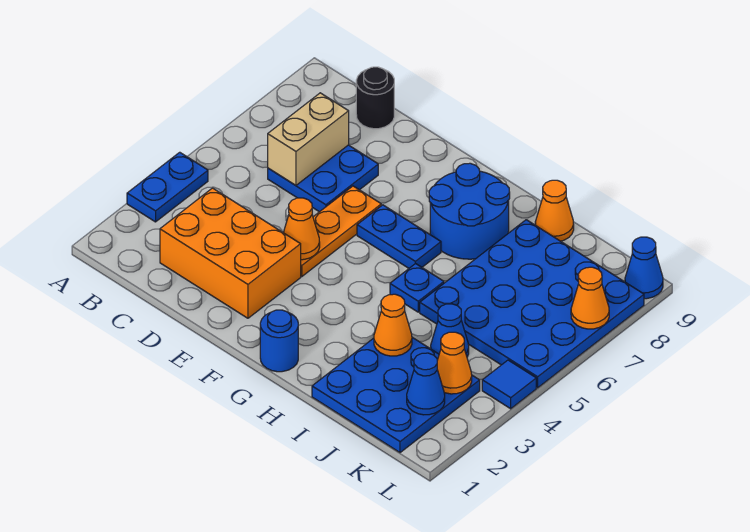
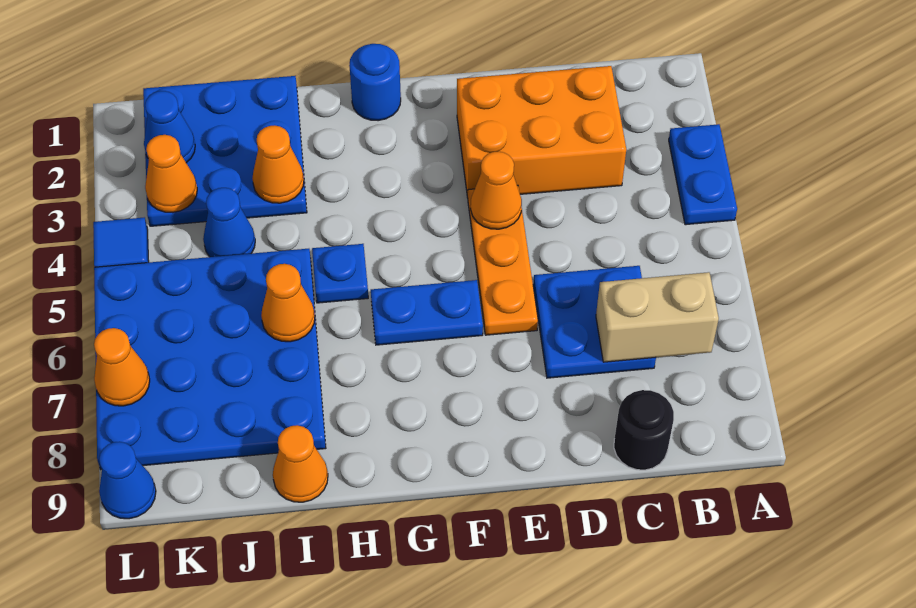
tan 1x2 brick [268,93,349,185] -> tan 1x2 brick turned to [596,272,719,362]
blue 2x2 round brick [429,163,510,259] -> none
none -> orange 1x1 cone [261,264,315,342]

